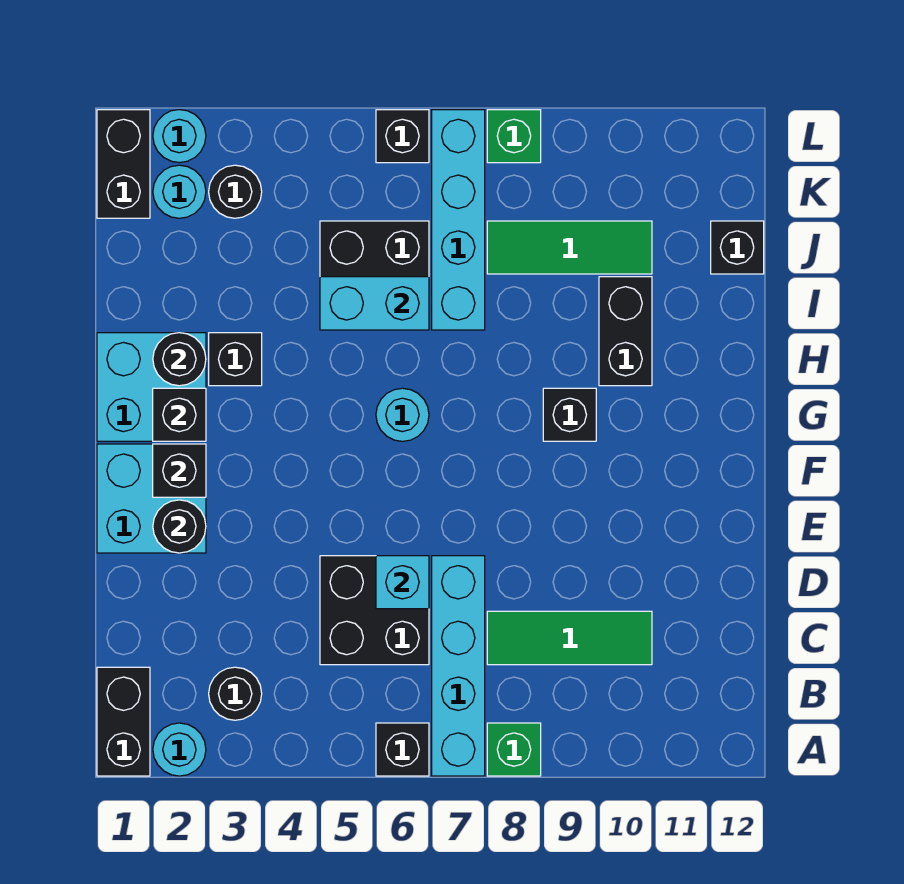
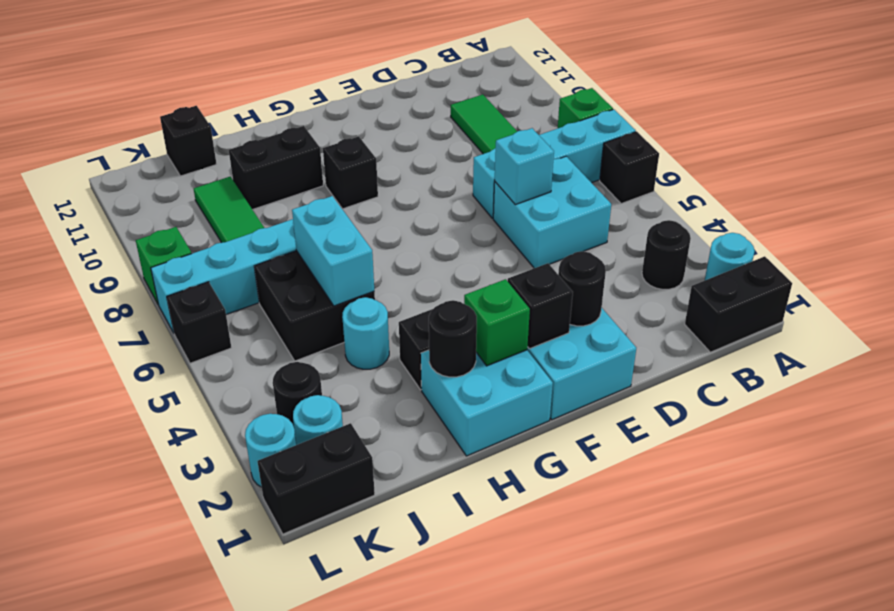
black 2x2 brick [320,556,429,665] -> cyan 2x2 brick [493,156,611,268]
black 1x1 brick [153,388,206,441] -> green 1x1 brick [464,279,530,366]
cyan 1x1 round brick [376,388,429,441] -> cyan 1x1 round brick moved to [342,297,389,369]

